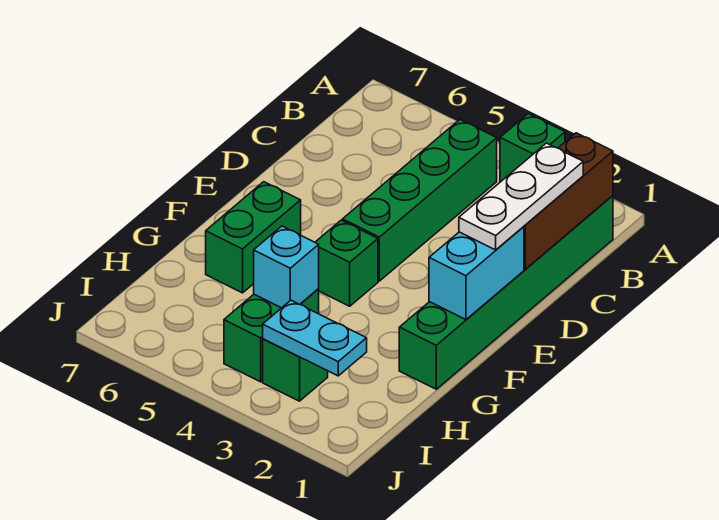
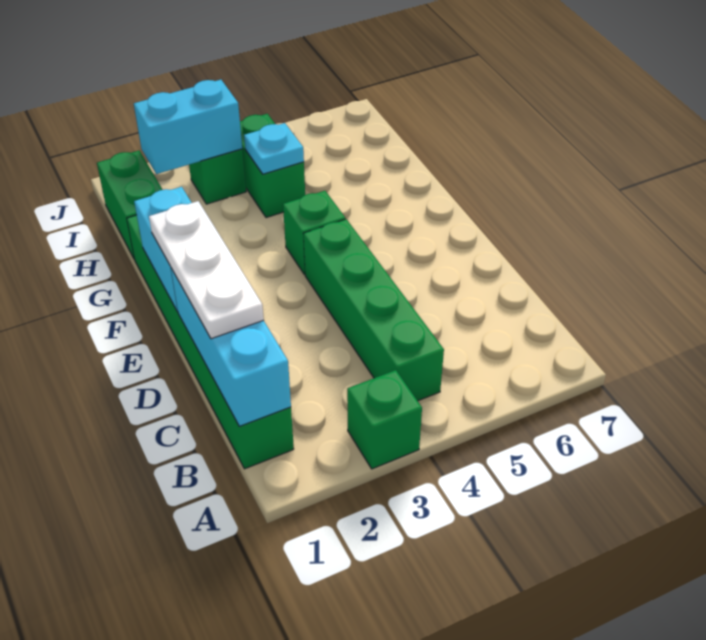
brown 1x3 brick [524,133,613,269] -> cyan 1x3 brick [171,268,291,426]
green 1x2 brick [206,182,301,293] -> green 1x2 brick moved to [97,151,163,259]
cyan 1x1 brick [254,226,319,308] -> cyan 1x1 plate [244,123,304,174]
cyan 1x2 plate [263,300,367,376] -> cyan 1x2 brick [134,80,242,174]

